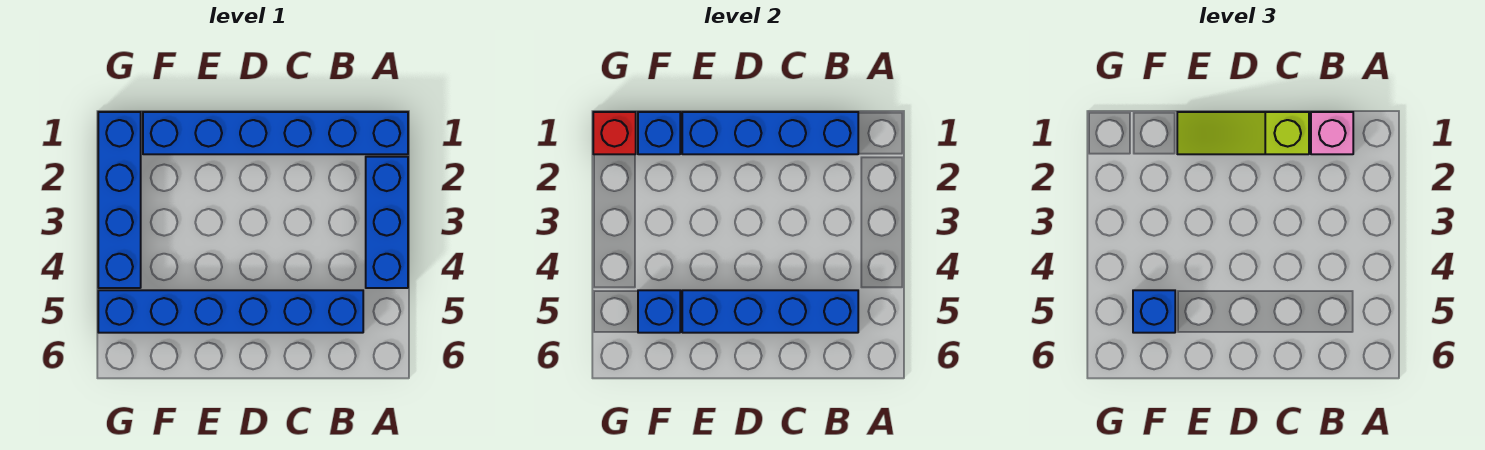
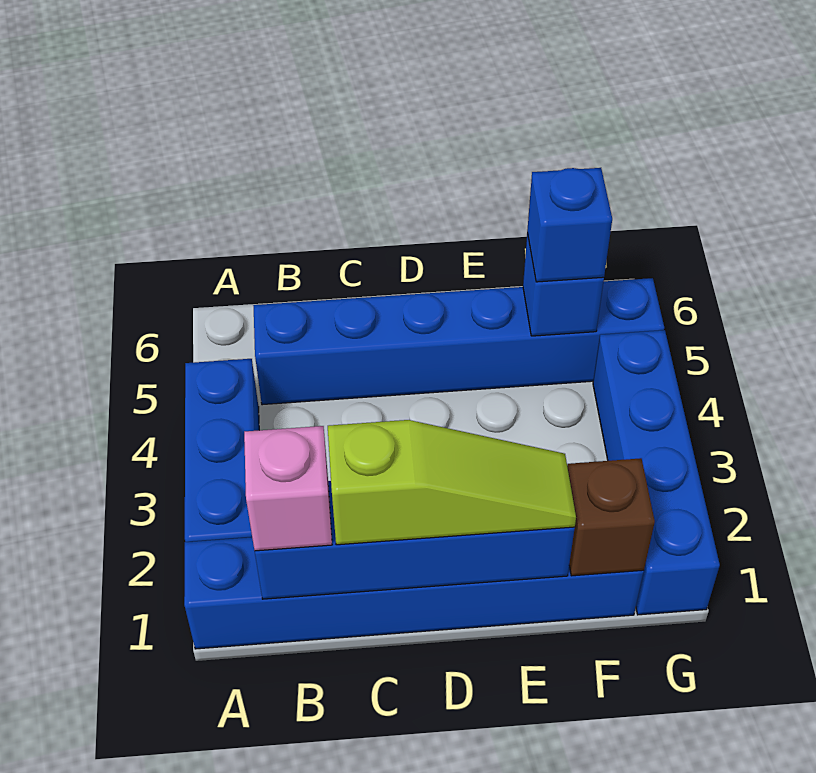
blue 1x4 brick [682,290,858,333] -> none
blue 1x1 brick [638,112,680,154] -> brown 1x1 brick [567,458,655,576]
red 1x1 brick [593,112,636,154] -> none

